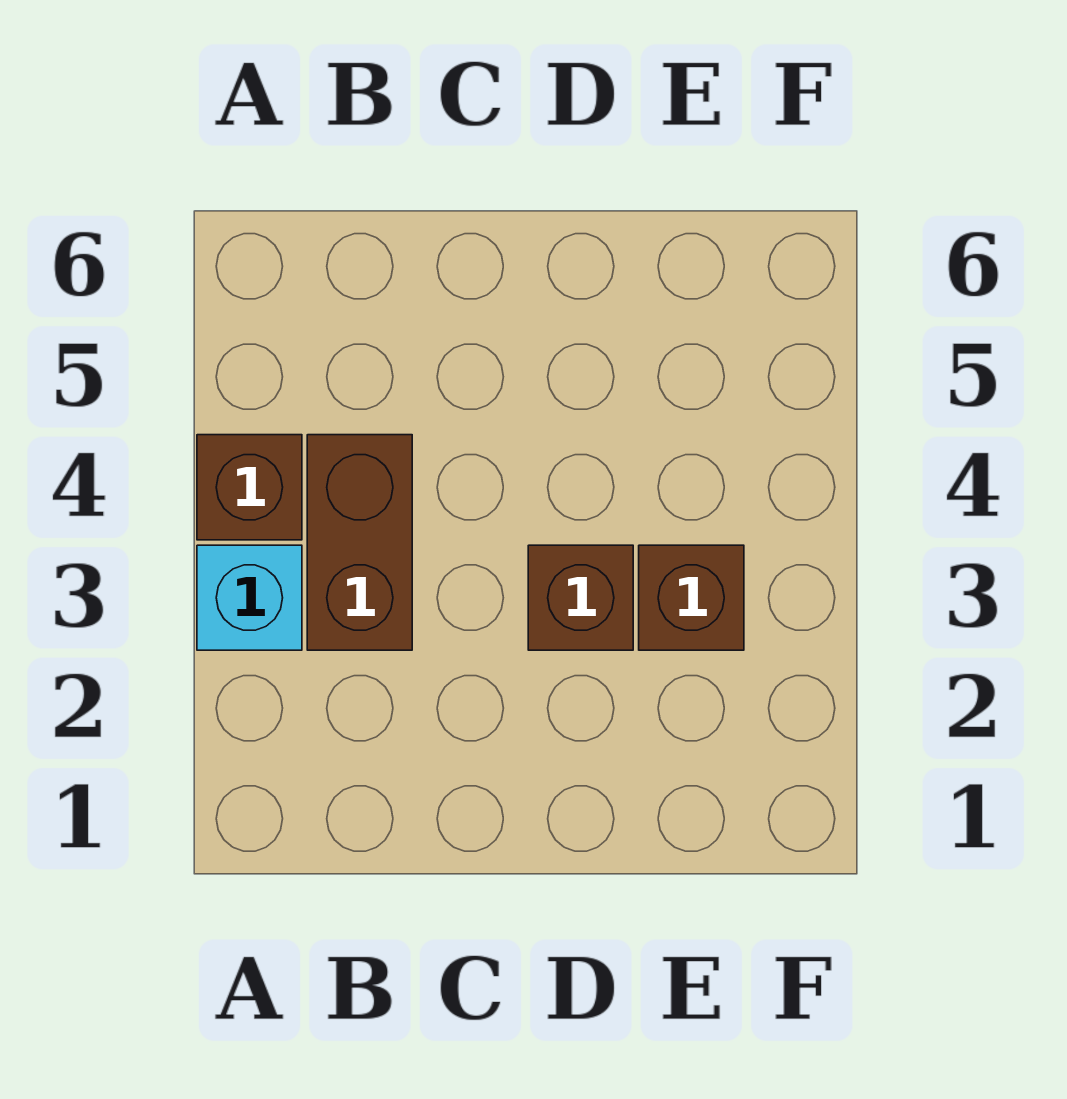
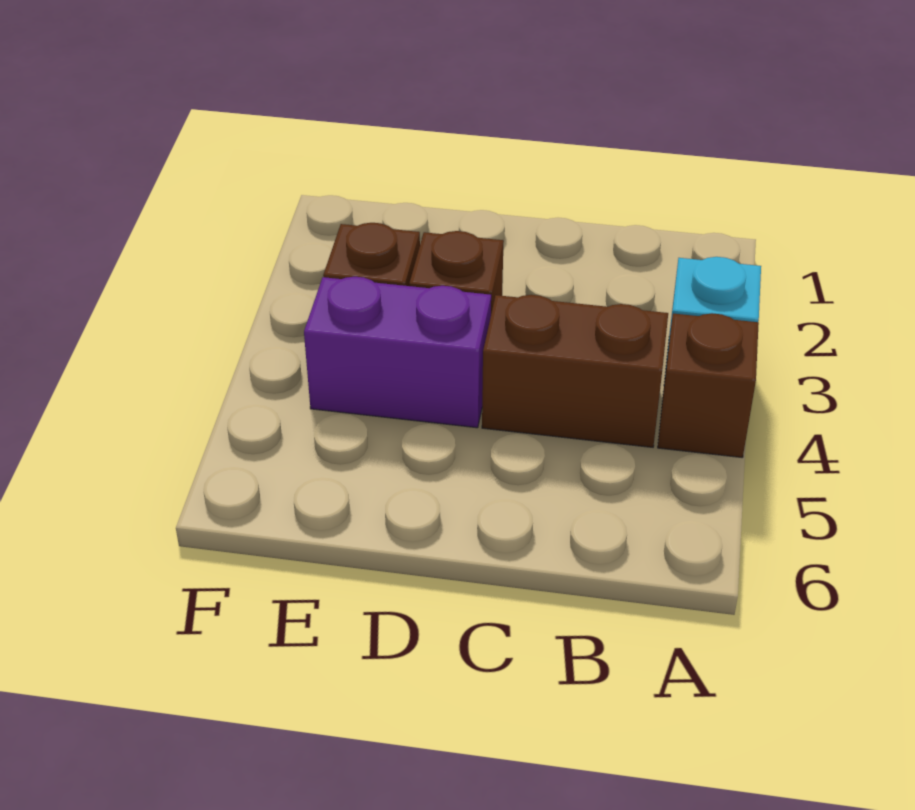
brown 1x2 brick [307,435,412,650] -> brown 1x2 brick turned to [482,295,668,447]
none -> purple 1x2 brick [304,277,491,428]

